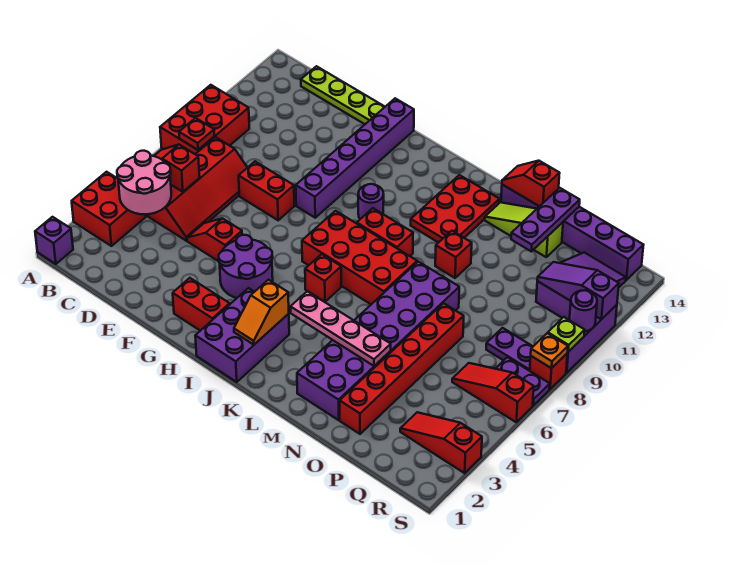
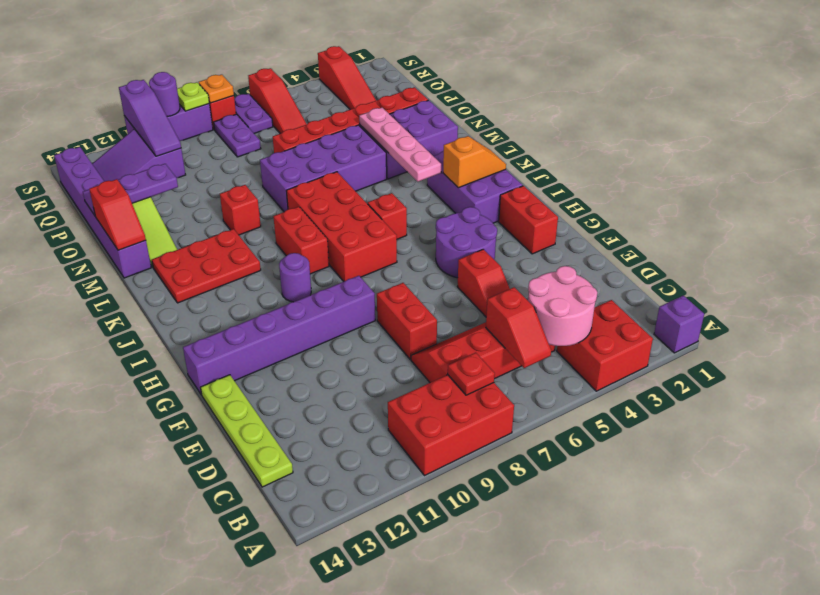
purple 2x3 brick [195,288,289,382] -> purple 2x3 brick turned to [427,152,523,223]

